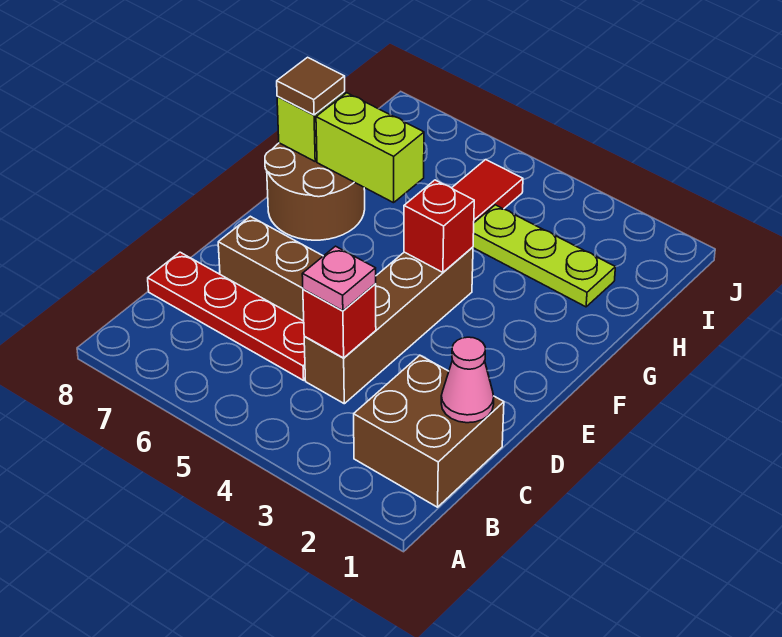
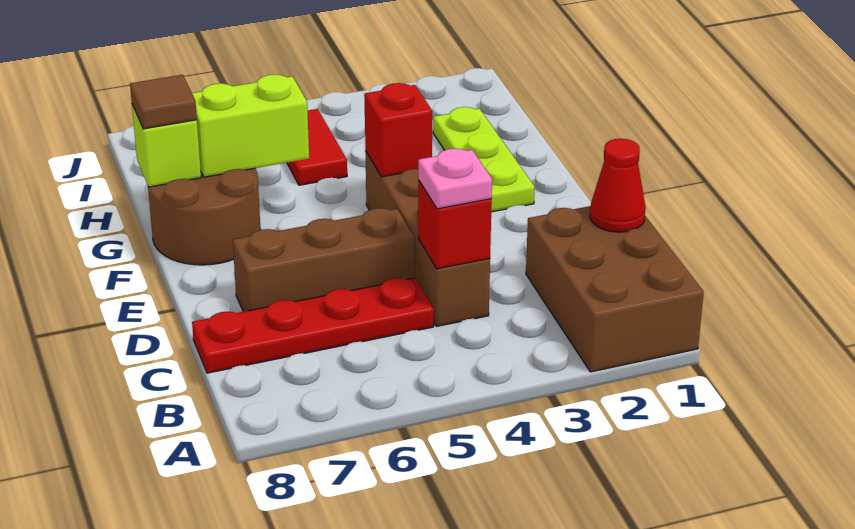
brown 2x2 brick [354,356,504,507] -> brown 2x3 brick [526,206,704,372]
pink 1x1 cone [441,337,494,423] -> red 1x1 cone [590,139,646,232]
lime 1x3 plate [473,205,615,307] -> lime 1x3 plate turned to [433,107,535,212]

